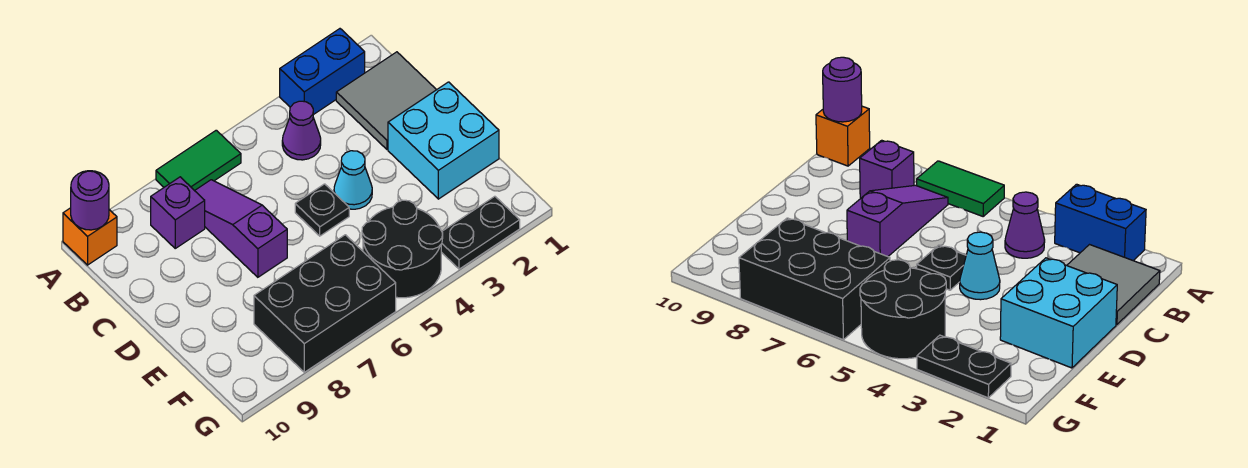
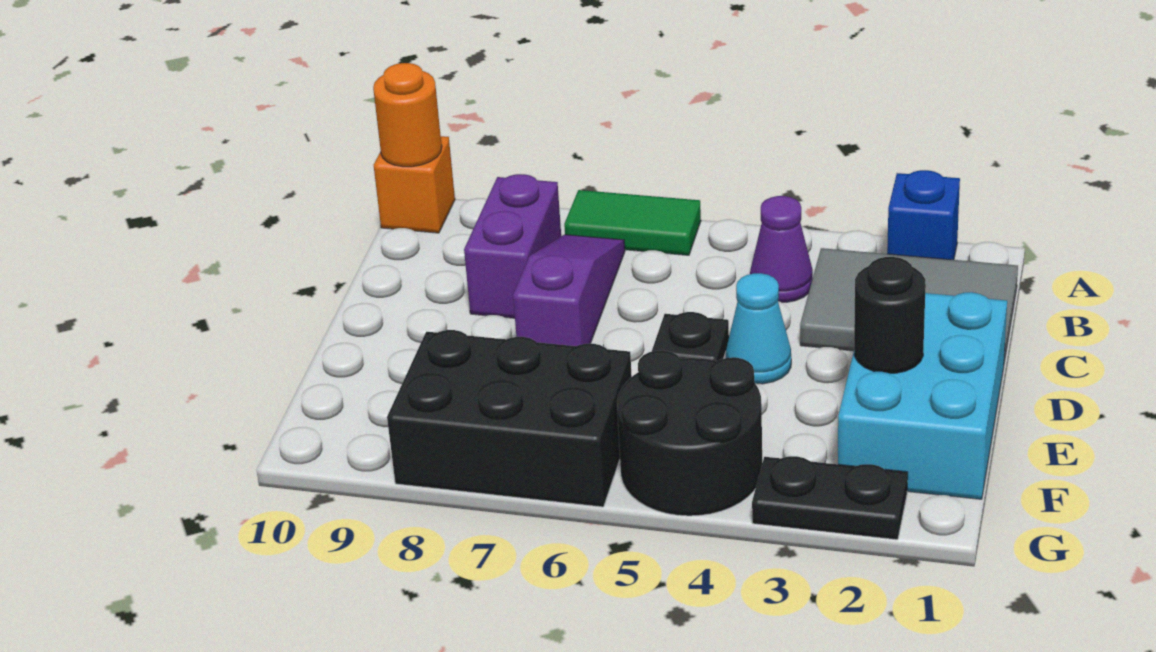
blue 1x2 brick [280,29,365,115] -> blue 1x1 brick [887,170,960,260]
purple 1x1 round brick [71,171,109,230] -> orange 1x1 round brick [373,63,442,167]
grey 2x2 tile [336,52,436,149] -> grey 2x3 tile [800,248,1018,362]
purple 1x1 brick [151,177,205,248] -> purple 1x2 brick [464,174,561,318]
cyan 2x2 brick [388,82,499,199] -> cyan 2x3 brick [838,292,1007,499]
none -> black 1x1 round brick [854,257,926,373]

